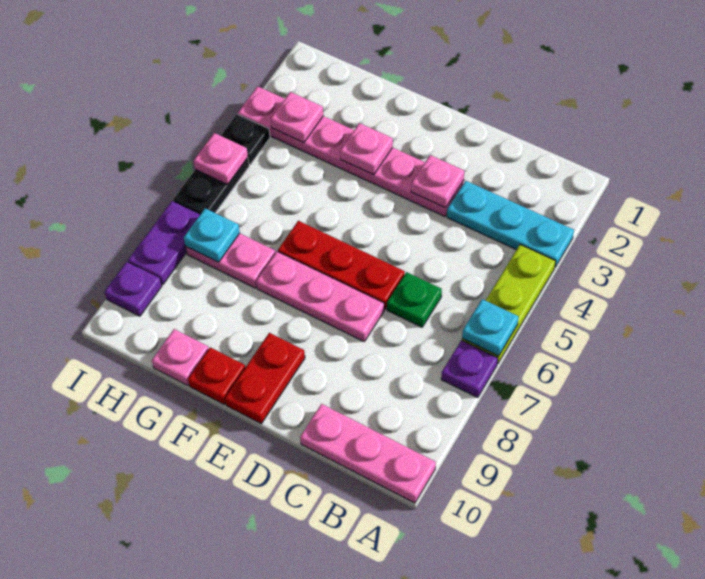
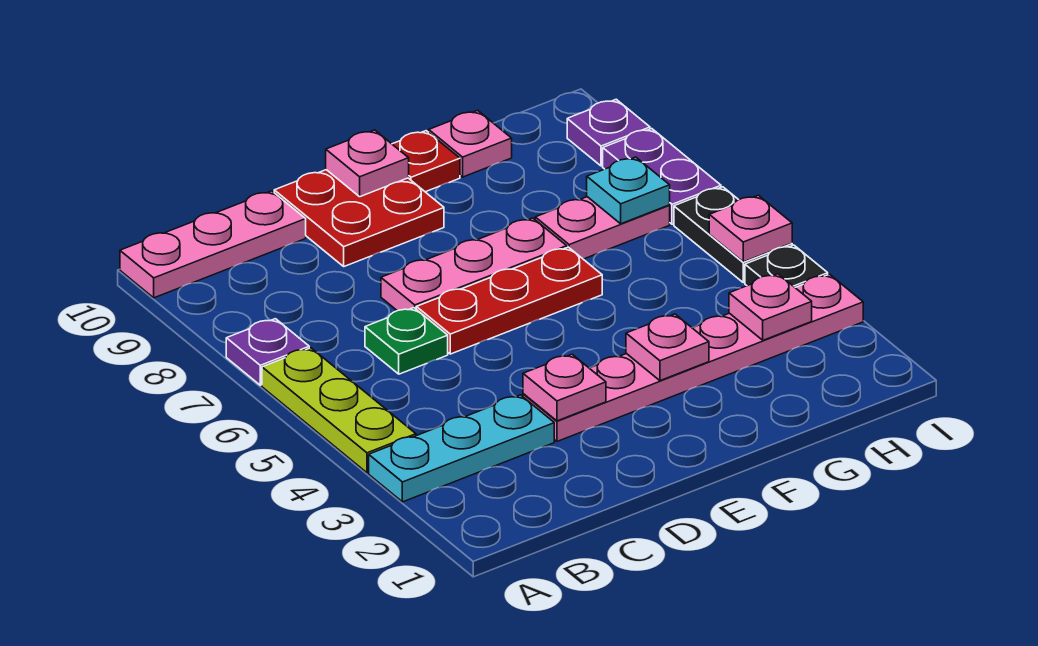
cyan 1x1 plate [462,299,519,356] -> none
red 1x2 plate [225,333,305,424] -> red 2x2 plate [274,170,444,266]
none -> pink 1x1 plate [326,130,409,197]

